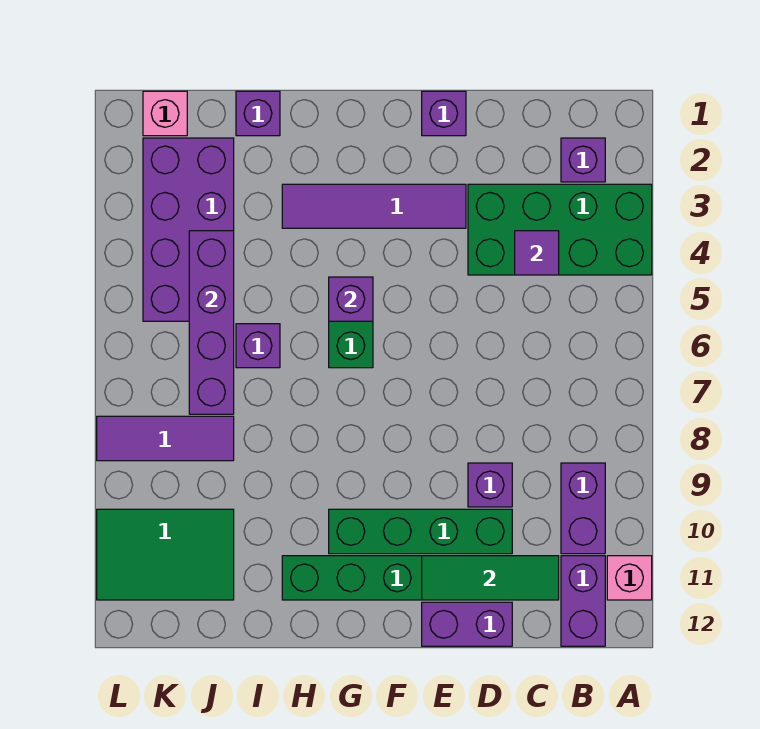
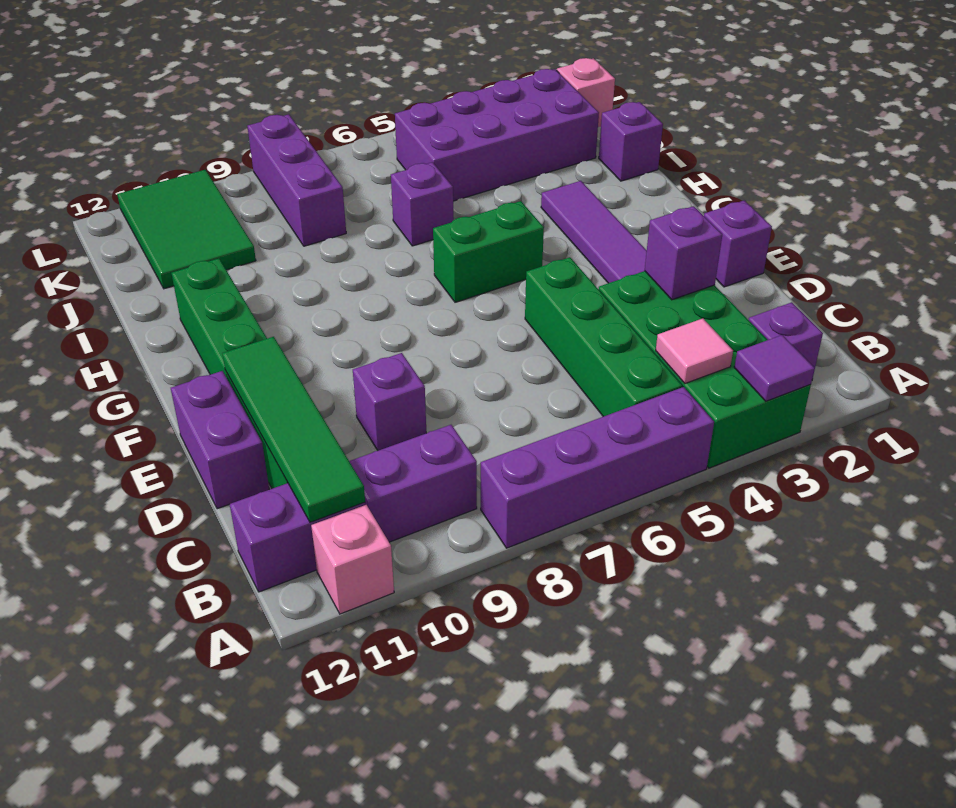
none -> pink 1x1 tile [656,318,733,383]
purple 1x1 tile [515,231,559,275] -> purple 1x1 tile moved to [734,335,815,401]
green 1x3 tile [422,556,559,600] -> green 1x4 tile [222,337,365,522]
green 1x4 brick [329,509,512,554] -> green 1x4 brick moved to [525,257,682,417]
purple 1x1 brick [329,277,373,321] -> purple 1x1 brick moved to [645,206,722,300]
purple 1x4 brick [189,231,234,414] -> purple 1x4 brick moved to [481,387,714,548]
purple 1x3 tile [97,416,234,461] -> purple 1x3 brick [247,114,346,246]

